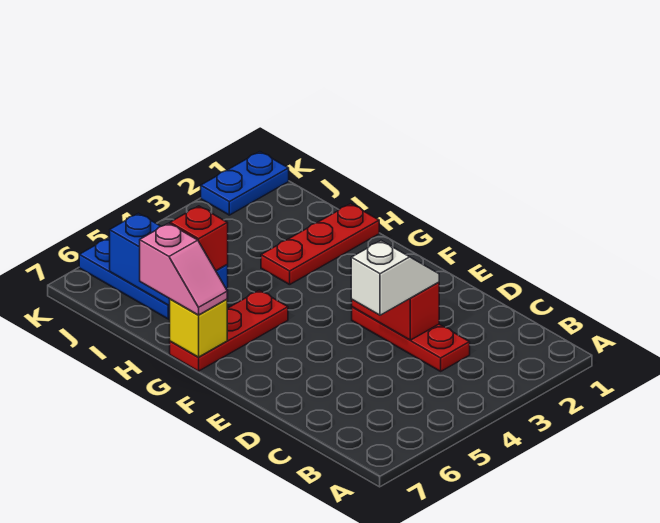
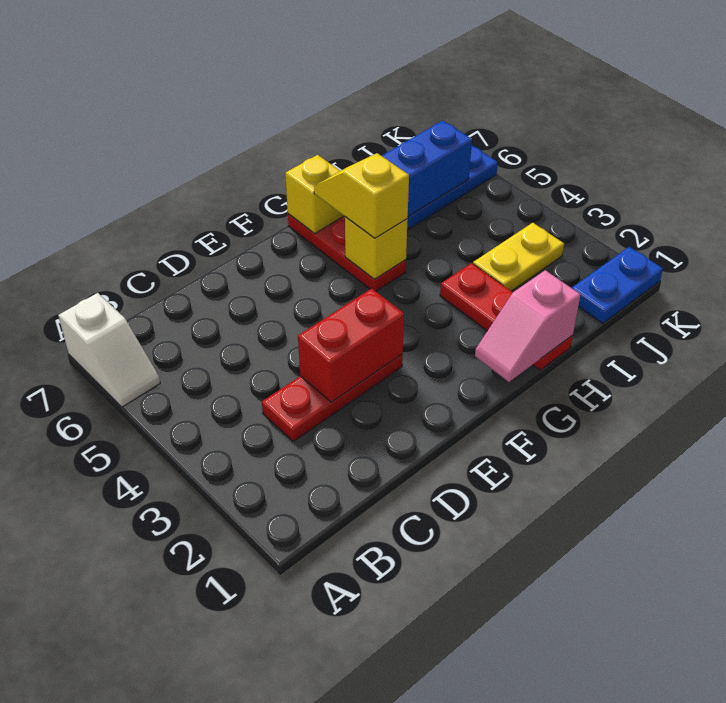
white 1x2 slope [351,241,439,315] -> white 1x2 slope moved to [58,293,160,407]
none -> yellow 1x1 brick [345,217,408,279]
none -> yellow 1x2 slope [314,153,409,238]
pink 1x2 slope [140,223,227,315] -> pink 1x2 slope moved to [475,270,580,382]
red 1x1 brick [170,206,228,271] -> none
none -> yellow 1x2 plate [473,223,564,291]
blue 1x2 plate [201,152,289,215] -> blue 1x2 plate turned to [572,247,663,323]

